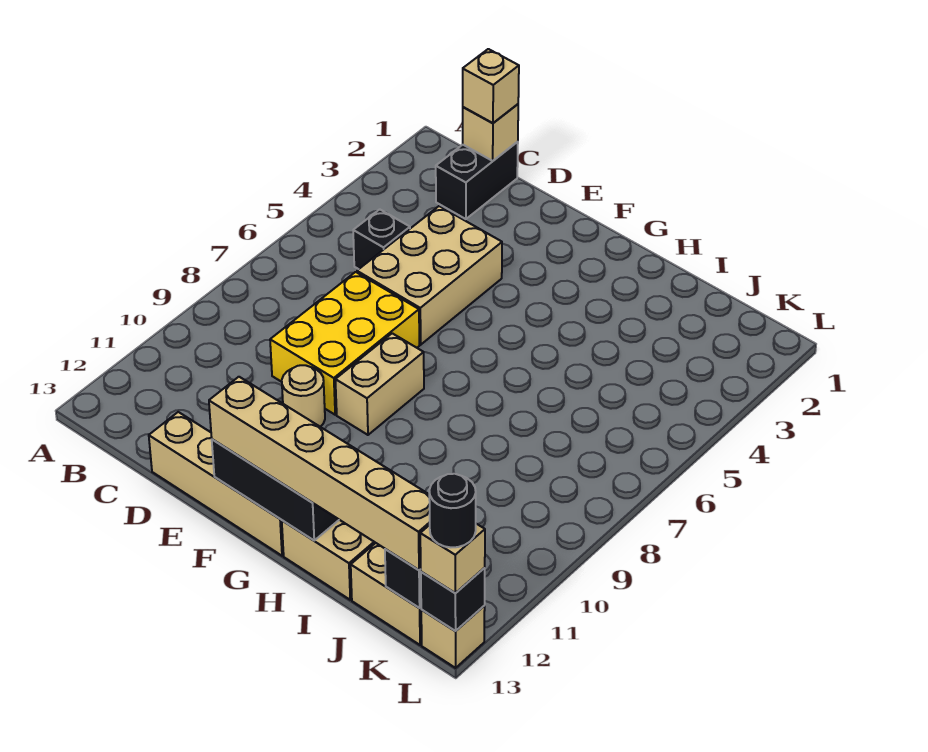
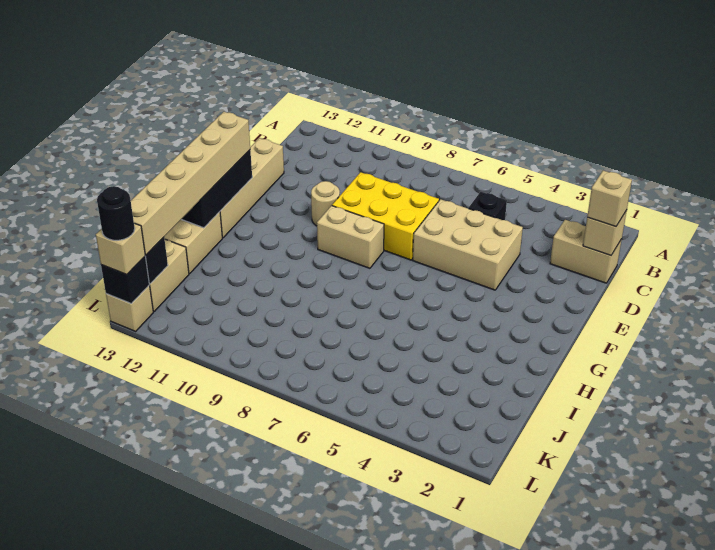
black 1x2 brick [436,142,518,219] -> tan 1x2 brick [550,220,622,283]

